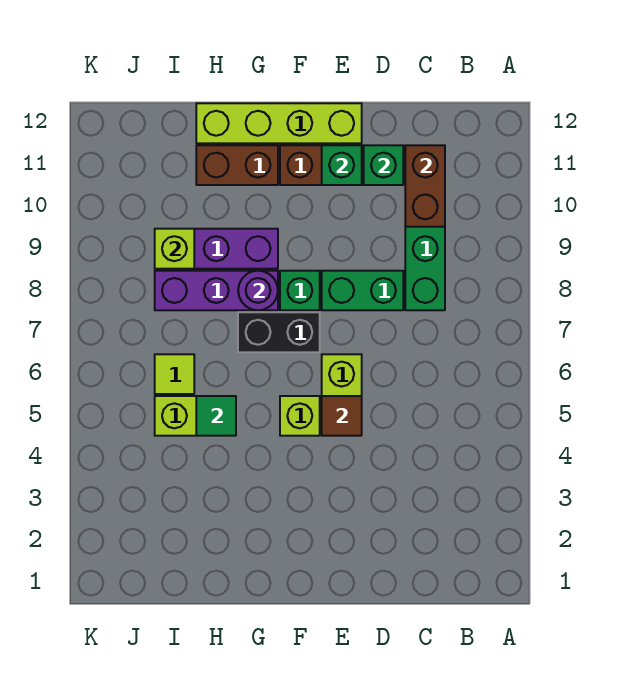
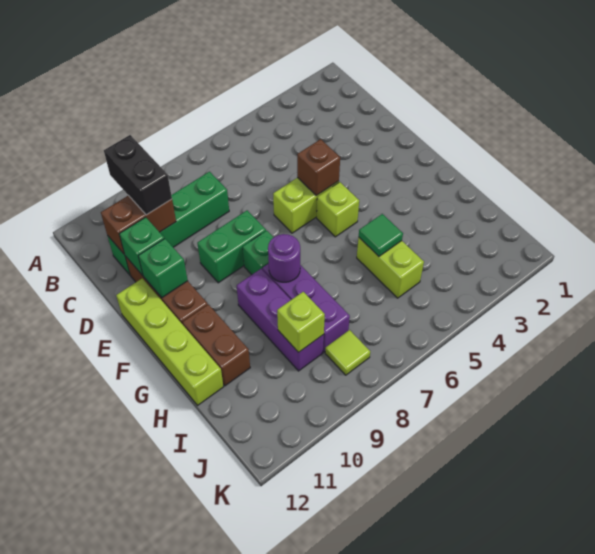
green 1x2 brick [322,271,403,310] -> green 1x2 brick turned to [197,210,266,283]
brown 1x1 tile [322,396,362,436] -> brown 1x1 brick [297,139,340,196]
black 1x2 brick [238,312,320,352] -> black 1x2 brick moved to [104,135,172,215]
lime 1x1 tile [155,354,194,394] -> lime 1x1 tile moved to [325,330,370,375]

